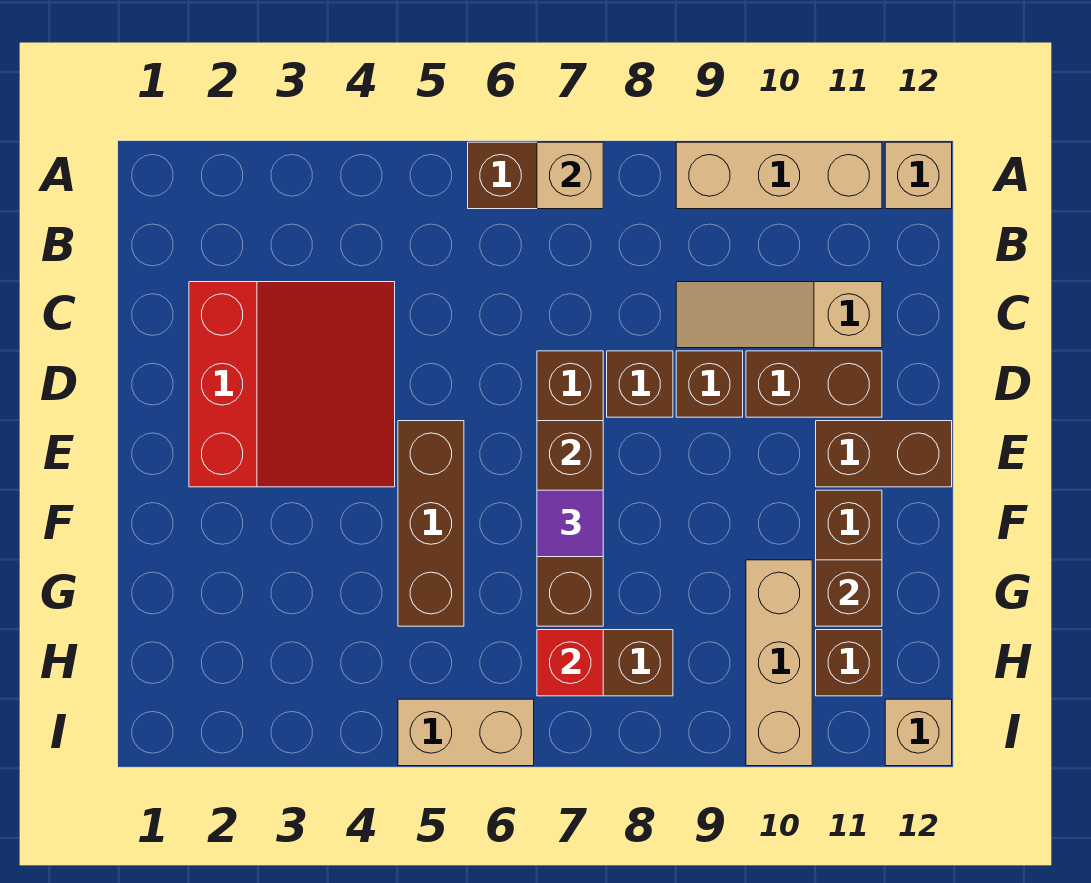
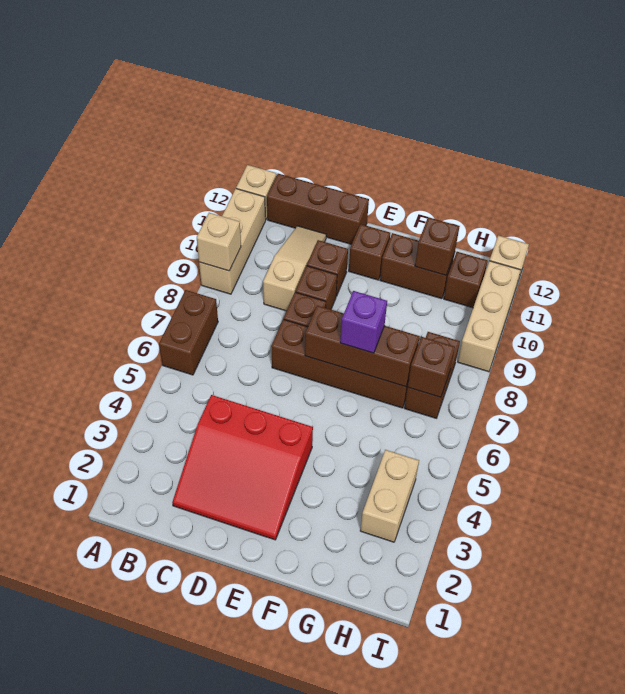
tan 1x1 brick [537,142,603,209] -> tan 1x1 brick moved to [197,213,241,271]
red 3x3 slope [189,282,395,487] -> red 3x3 slope turned to [172,395,313,540]
tan 1x3 slope [676,282,882,348] -> tan 1x3 slope turned to [263,226,326,311]
brown 1x2 brick [746,351,882,417] -> brown 1x1 brick [307,240,348,296]
brown 1x3 brick [398,421,464,626] -> brown 1x3 brick moved to [267,174,369,244]
brown 1x2 brick [816,421,952,487] -> brown 1x1 brick [349,224,390,280]
purple 1x1 tile [537,490,603,557] -> purple 1x1 brick [340,291,387,353]
tan 1x3 brick [746,560,812,766] -> tan 1x3 brick turned to [458,261,521,372]
red 1x1 brick [537,630,603,696] -> brown 1x1 brick [408,337,455,397]
tan 1x2 brick [398,699,534,766] -> tan 1x2 brick moved to [360,450,419,542]

